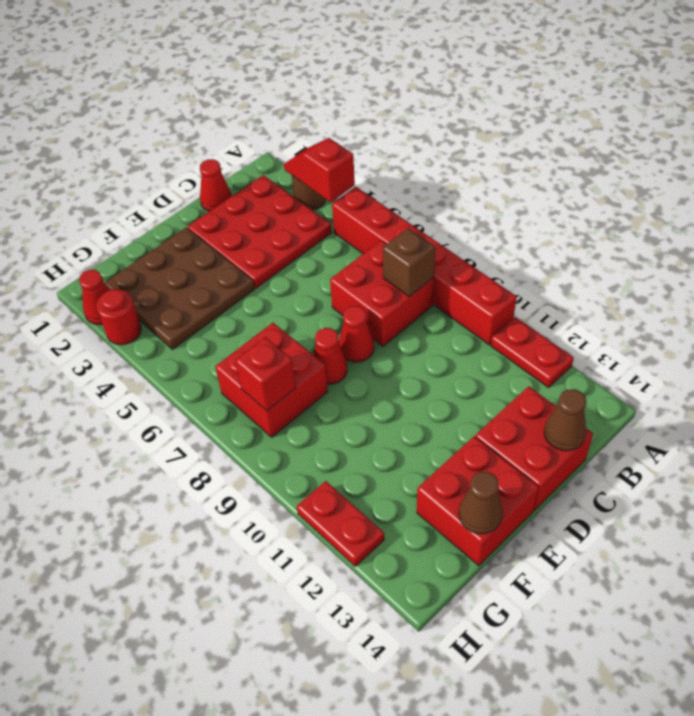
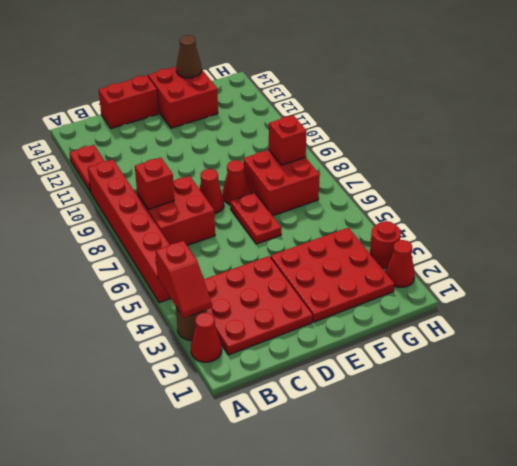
brown 1x1 brick [383,228,435,297] -> red 1x1 brick [135,157,174,209]
red 1x1 cone [200,159,232,211] -> red 1x1 cone moved to [191,313,222,362]
red 2x2 brick [475,386,593,510] -> red 1x2 brick [99,75,159,129]
brown 1x1 cone [544,389,586,451] -> none
brown 3x3 plate [105,227,255,350] -> red 3x3 plate [271,228,394,322]
red 1x2 plate [297,481,384,566] -> red 1x2 plate moved to [230,193,281,244]

